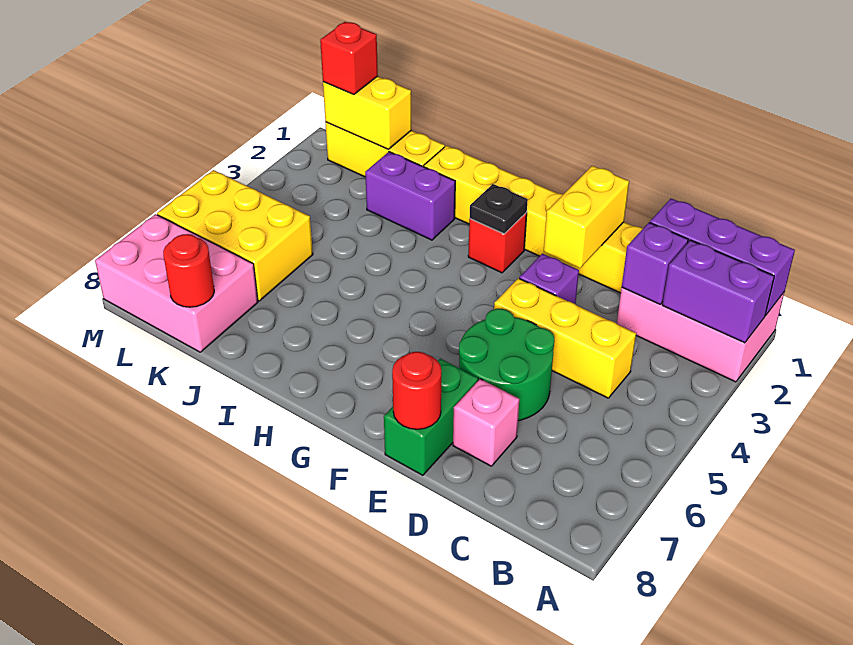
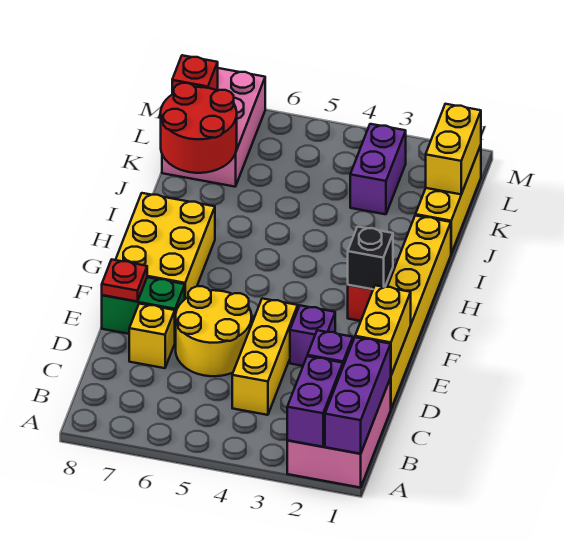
green 2x2 round brick [459,309,554,421] -> yellow 2x2 round brick [175,286,252,376]
pink 1x1 brick [453,379,519,466] -> yellow 1x1 brick [129,304,175,368]
yellow 1x2 brick [544,166,629,268] -> yellow 1x2 brick turned to [355,285,411,375]
red 1x1 round brick [392,352,441,429] -> red 1x1 plate [102,260,147,301]
black 1x1 plate [470,184,528,234] -> black 1x1 brick [348,227,393,289]
purple 1x2 brick [365,152,455,240] -> purple 1x2 brick moved to [350,124,406,214]
yellow 2x3 brick [157,170,313,301] -> yellow 2x3 brick moved to [116,193,215,299]
red 1x1 round brick [163,234,214,307] -> red 2x2 round brick [161,83,237,173]
red 1x1 brick [320,22,378,94] -> red 1x1 brick moved to [172,55,218,94]

